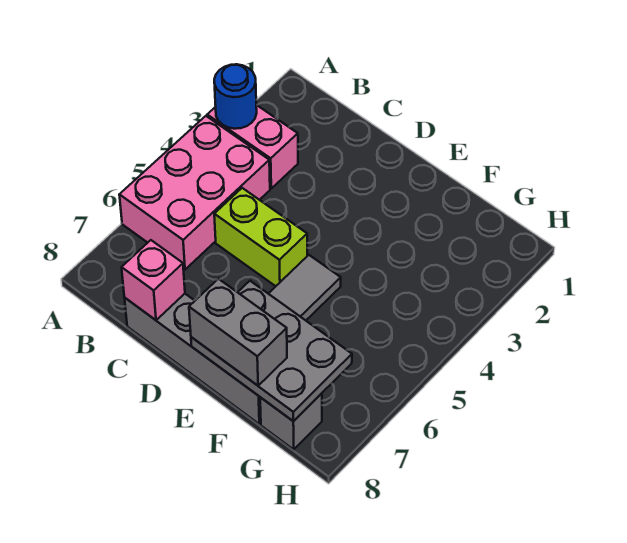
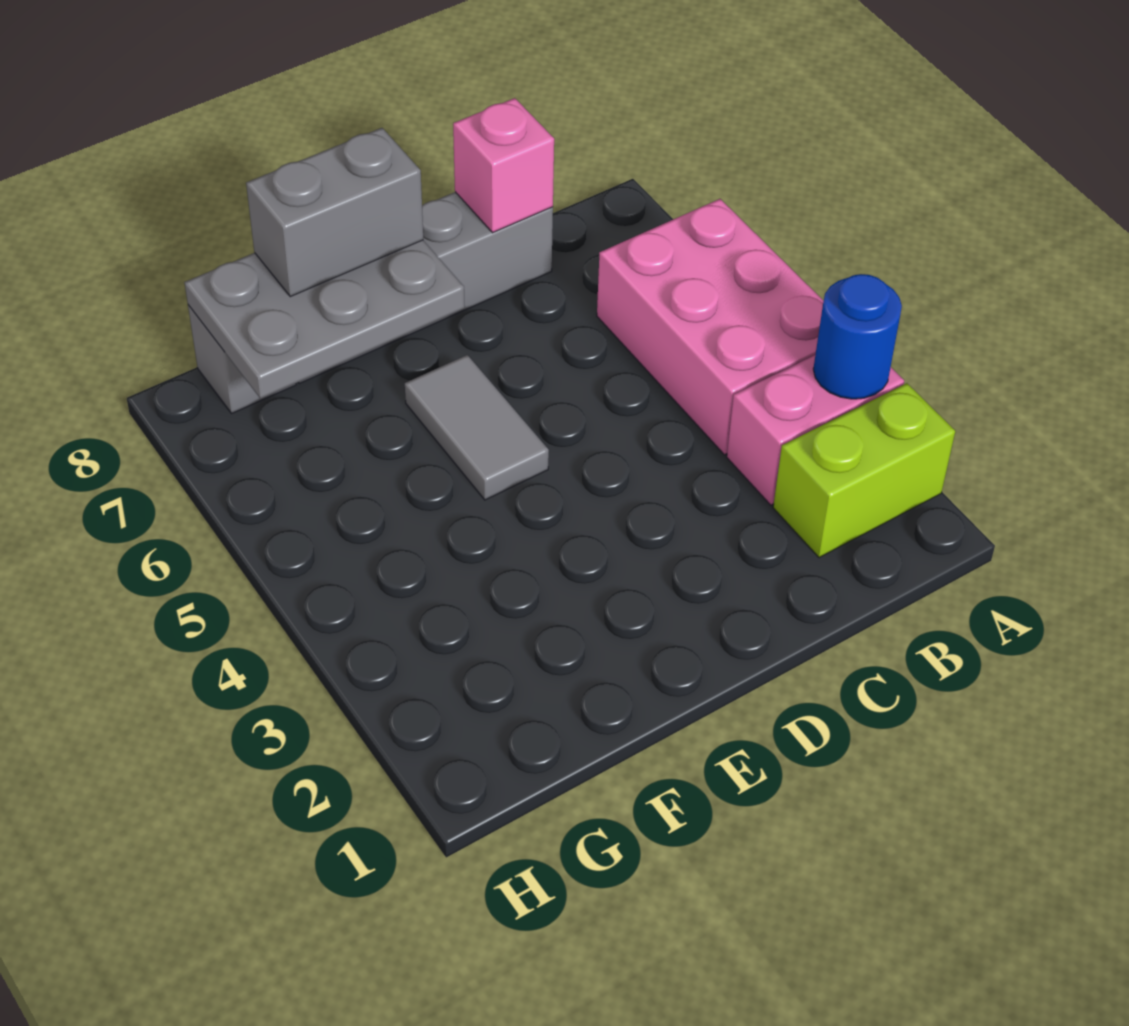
lime 1x2 brick [214,188,307,286] -> lime 1x2 brick moved to [773,383,955,558]

